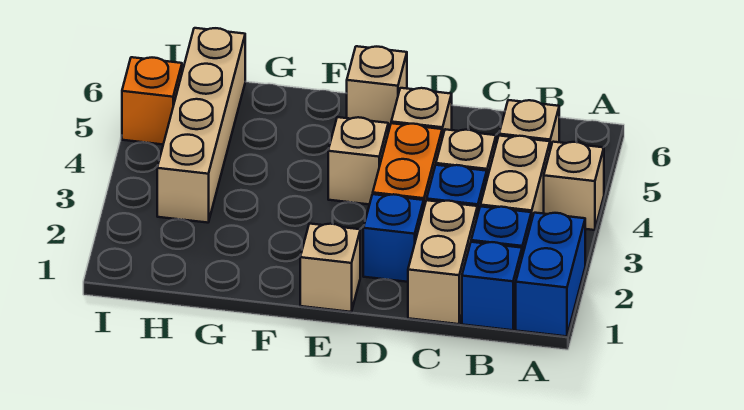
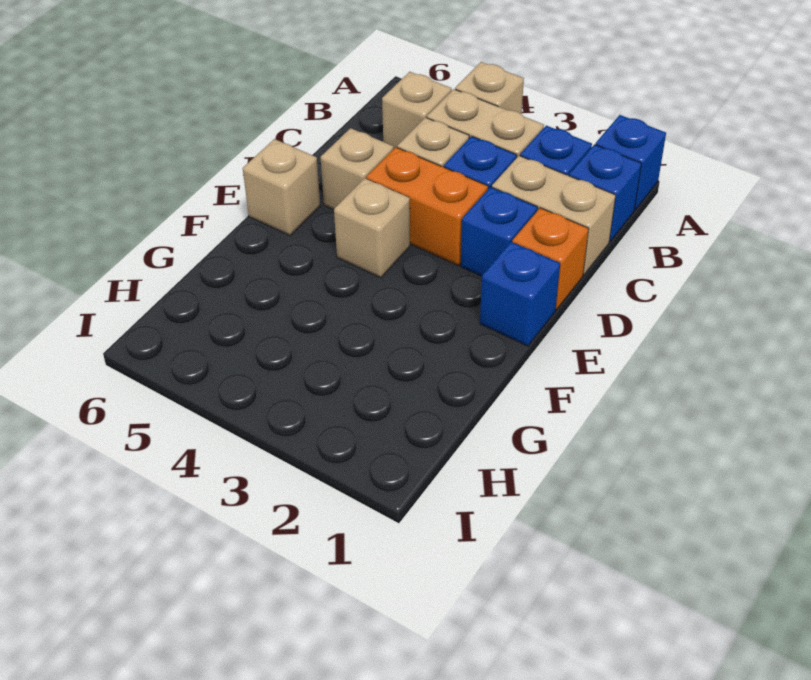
blue 1x2 brick [516,213,585,336] -> blue 1x1 brick [595,115,666,210]
tan 1x1 brick [300,224,360,312] -> blue 1x1 brick [480,242,560,346]
tan 1x4 brick [157,28,245,223] -> none
orange 1x1 brick [122,57,182,144] -> orange 1x1 brick moved to [512,208,589,310]

